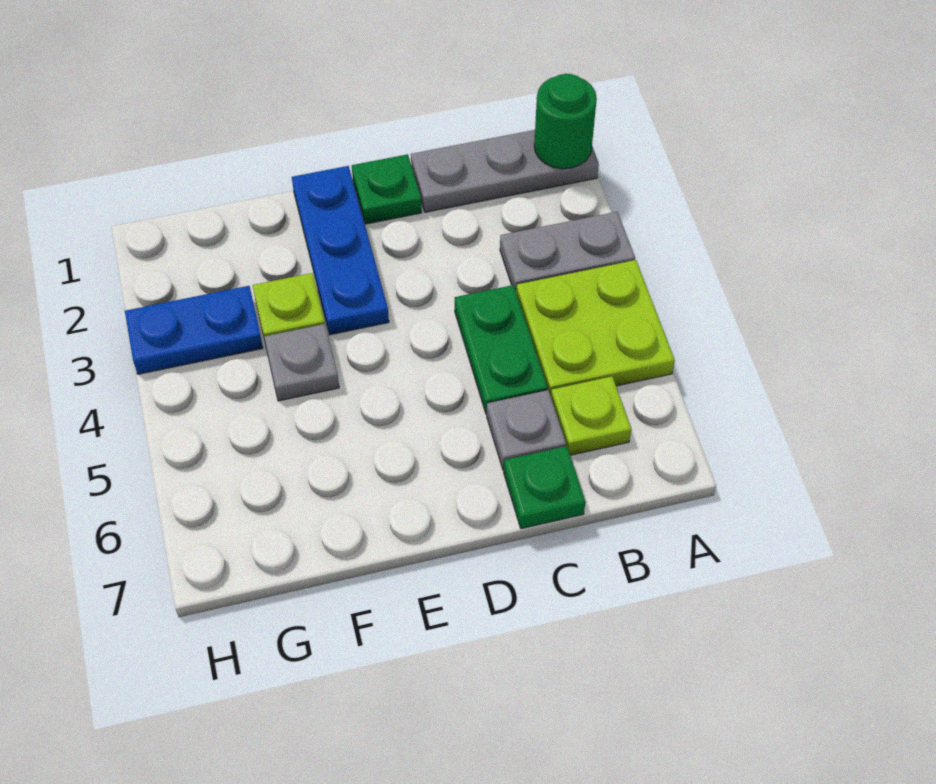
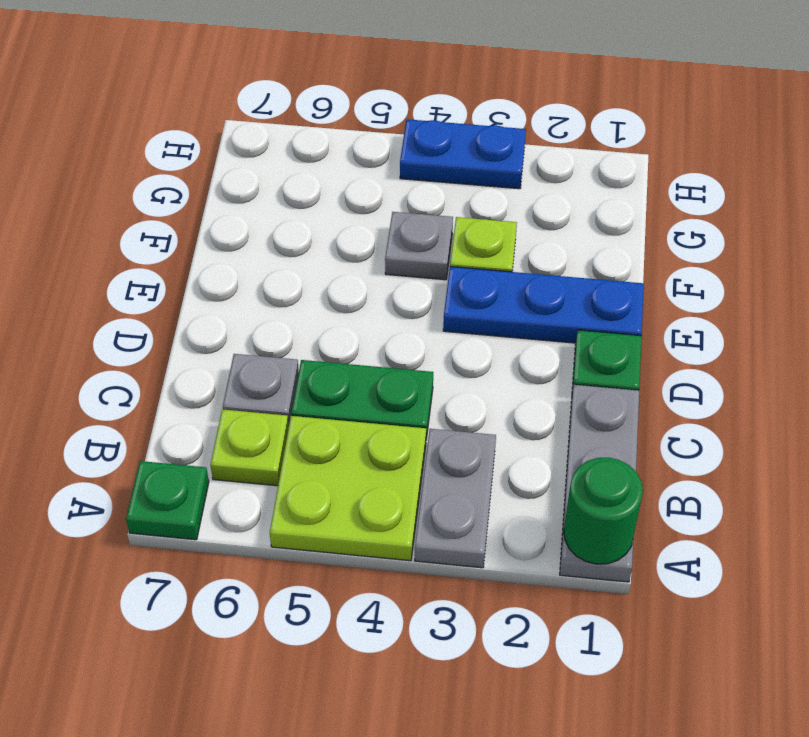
green 1x1 plate [504,446,585,529] -> green 1x1 plate moved to [126,461,209,540]
blue 1x2 plate [125,286,263,374] -> blue 1x2 plate turned to [400,119,526,189]

